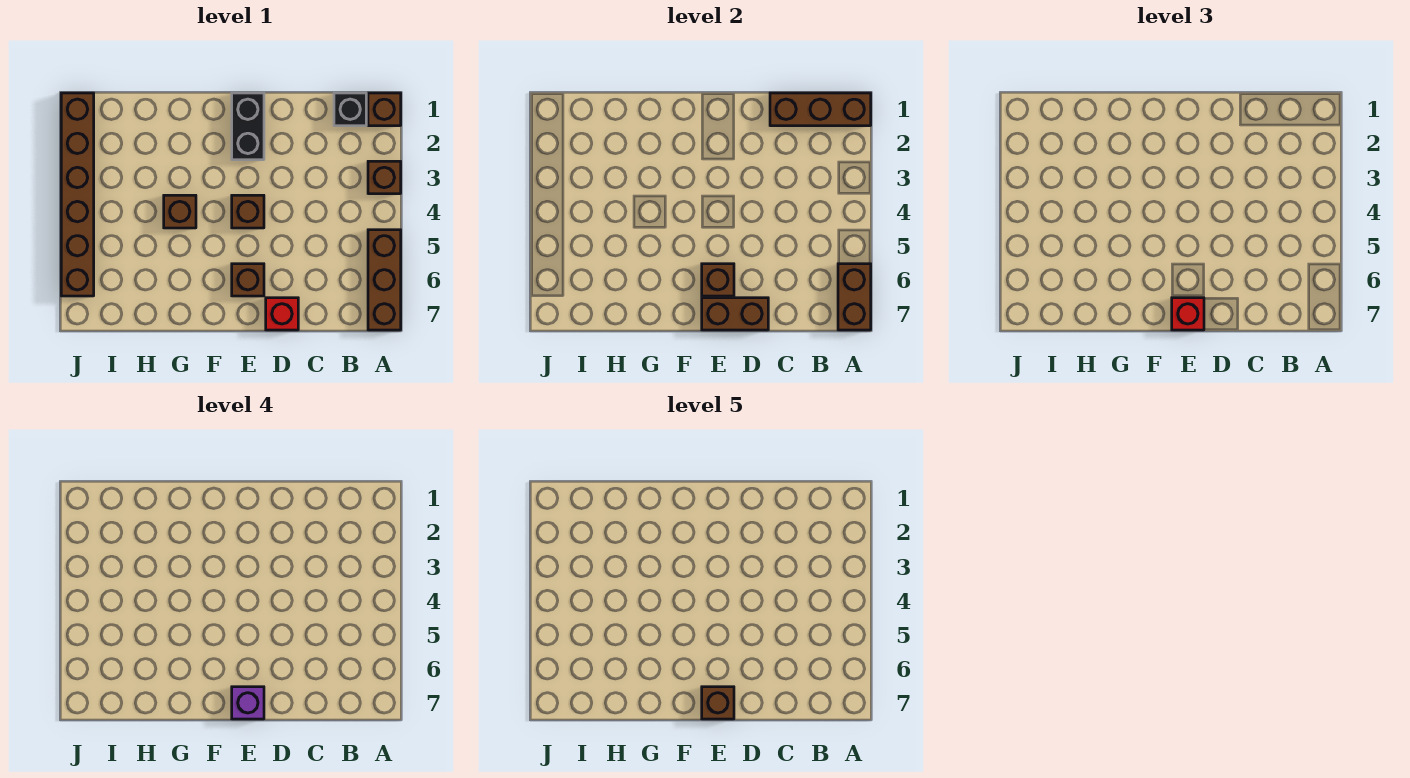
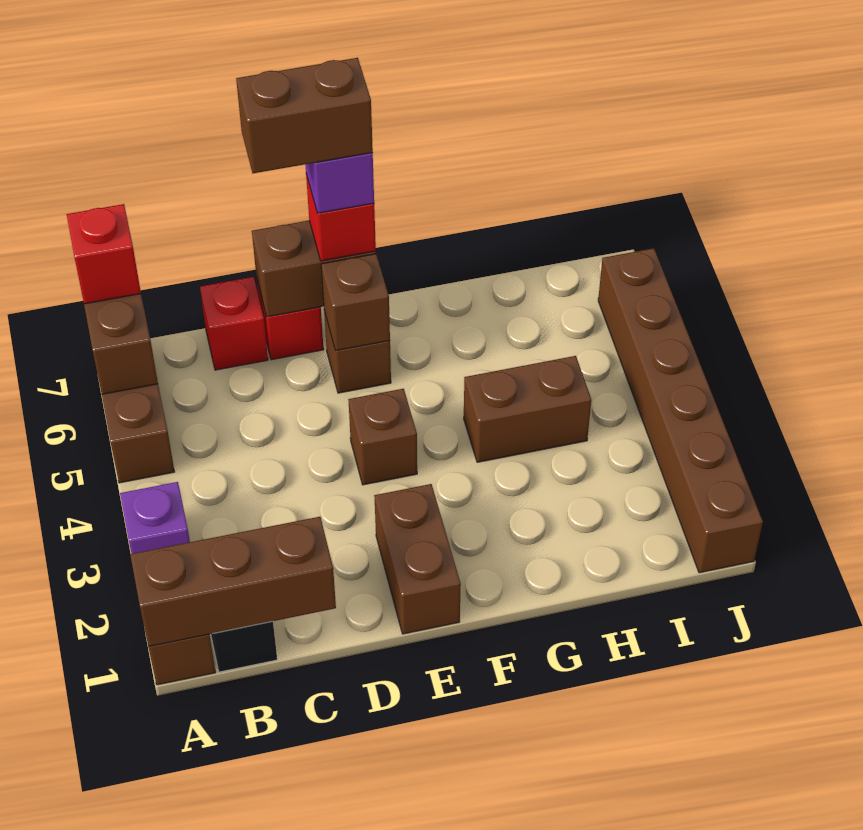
brown 1x1 brick [368,161,401,194] -> purple 1x1 brick [120,482,190,554]
none -> red 1x1 brick [67,204,141,304]
none -> red 1x1 brick [200,277,268,370]
black 1x2 brick [232,93,264,160] -> brown 1x2 brick [374,484,461,634]
brown 1x1 brick [702,687,734,719] -> brown 1x2 brick [236,58,373,173]
brown 1x1 brick [164,195,196,228] -> brown 1x2 brick [464,356,591,462]

